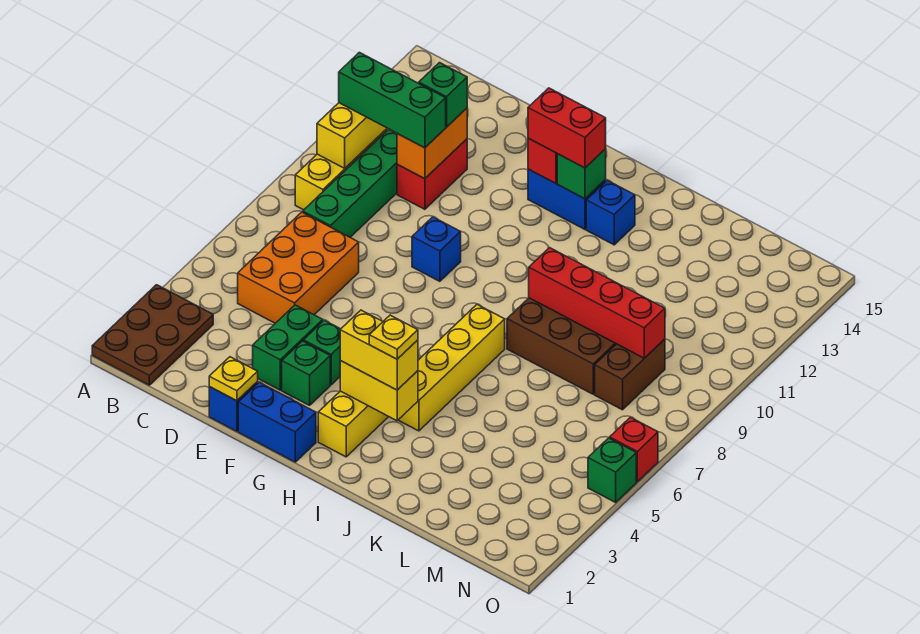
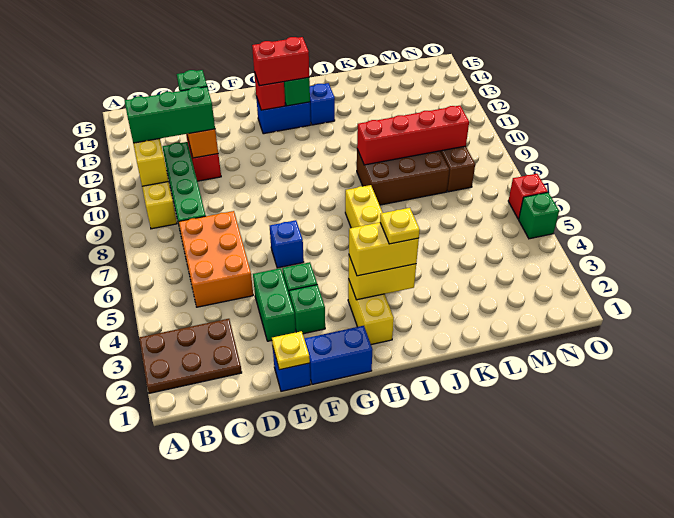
brown 2x3 plate [92,285,213,385] -> brown 2x3 plate turned to [139,319,242,393]
blue 1x1 brick [412,217,461,281] -> blue 1x1 brick moved to [270,220,304,268]

